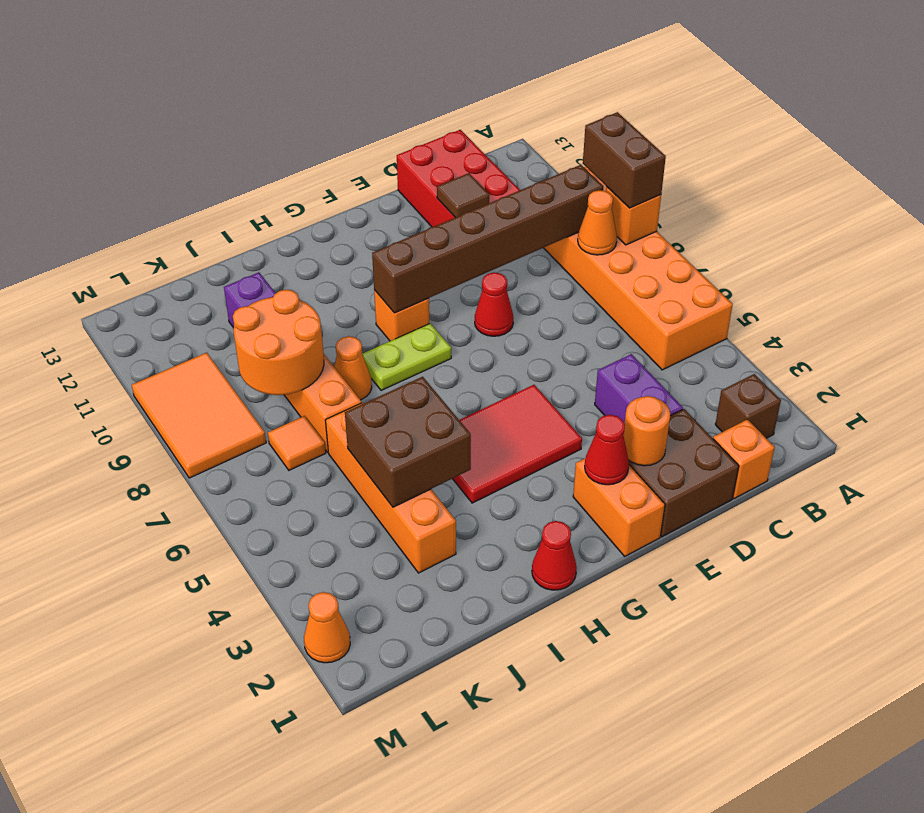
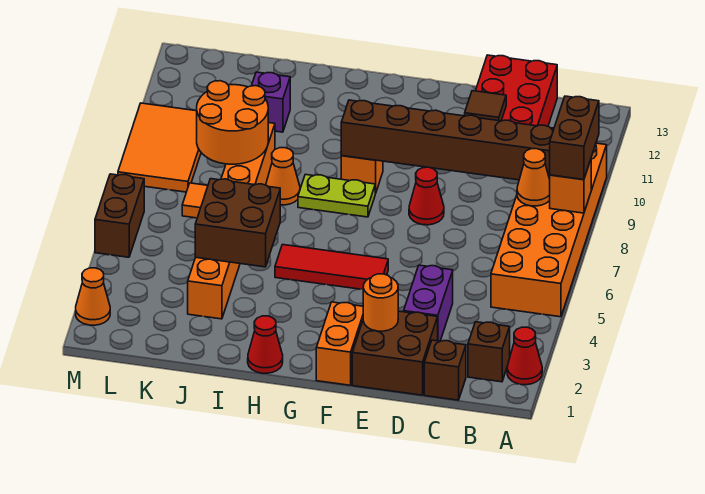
orange 1x1 brick [713,419,775,499] -> brown 1x1 brick [424,340,466,400]
red 1x1 cone [585,415,629,485] -> red 1x1 cone moved to [507,327,542,385]
red 2x3 tile [453,385,582,503] -> red 1x3 tile [275,245,388,289]
none -> brown 1x2 brick [95,174,144,257]

